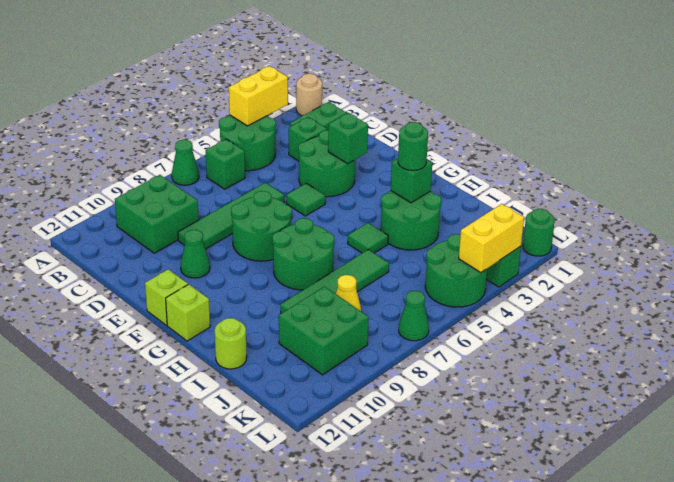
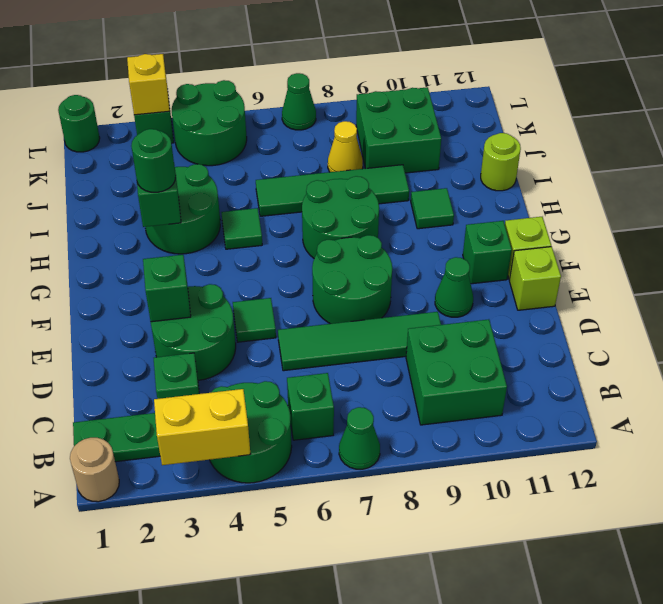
none -> green 1x1 brick [463,221,512,284]
lime 1x1 brick [166,284,210,341] -> lime 1x1 brick moved to [509,247,561,310]
none -> green 1x1 tile [411,188,454,229]
yellow 1x2 brick [459,204,524,273] -> yellow 1x1 brick [127,54,170,115]

